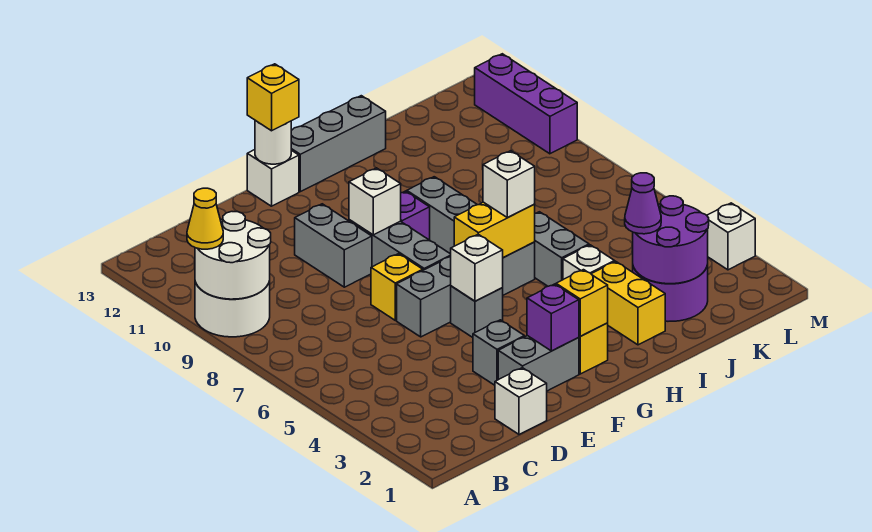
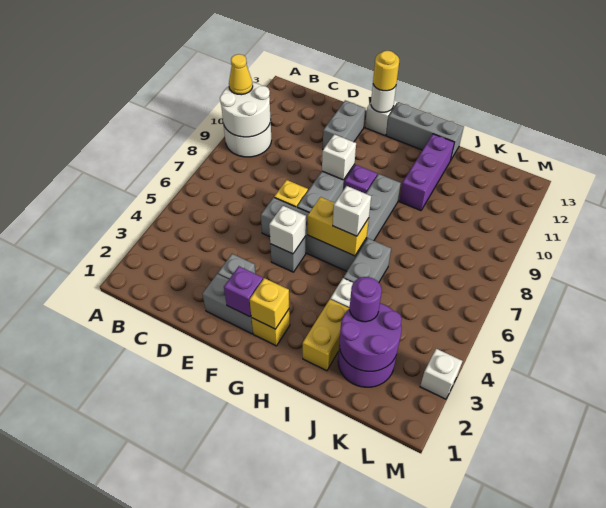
white 1x1 brick [495,368,547,434] -> none
grey 1x2 brick [295,204,372,287] -> grey 1x2 brick moved to [323,100,365,149]
yellow 1x1 brick [247,64,299,131] -> yellow 1x1 round brick [373,51,399,91]
purple 1x1 cone [625,173,661,234] -> purple 1x1 round brick [350,277,382,322]
purple 1x3 brick [475,54,577,154] -> purple 1x3 brick moved to [399,134,455,211]

